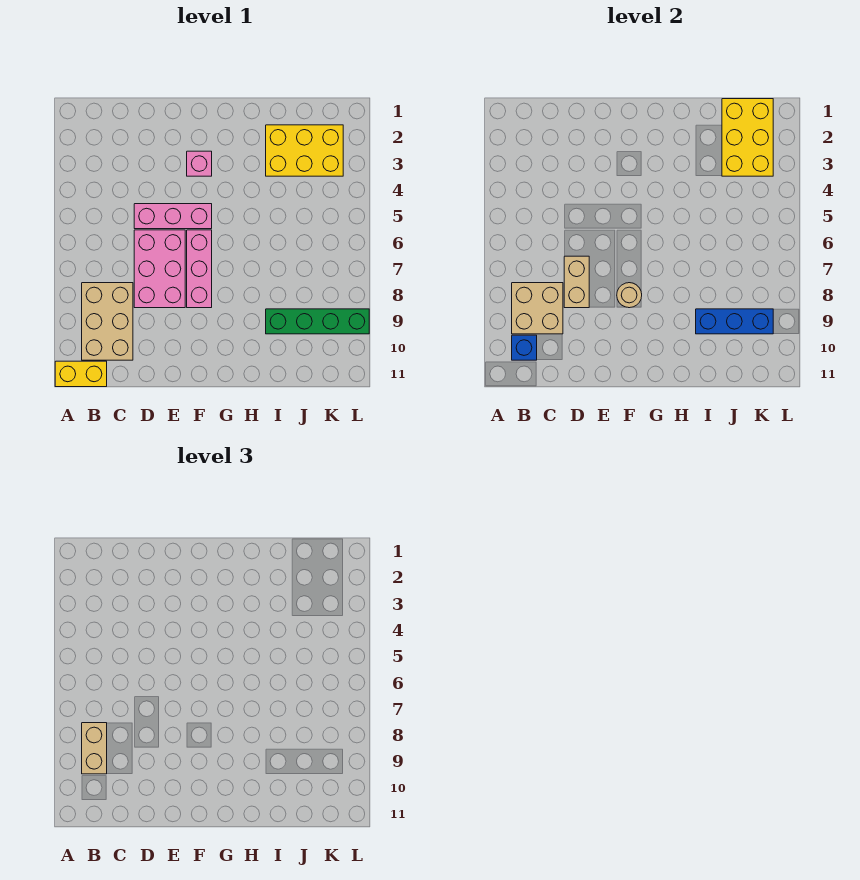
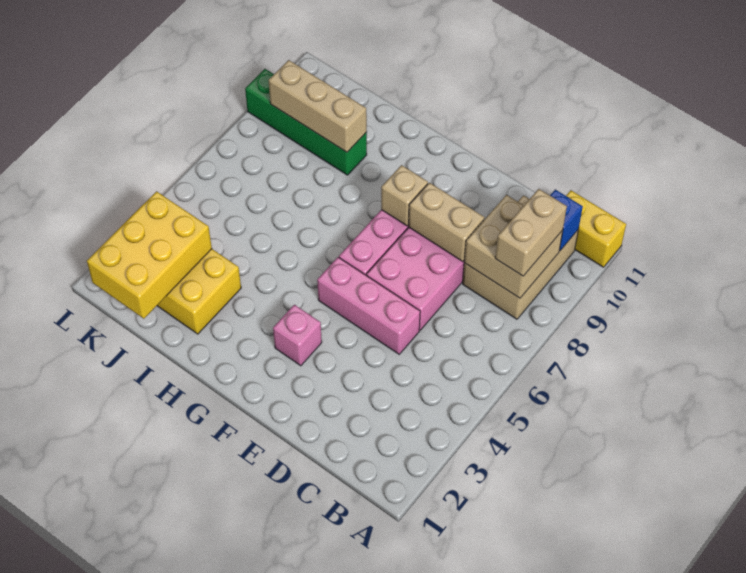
tan 1x2 brick [564,256,589,308] -> tan 1x2 brick turned to [409,183,485,262]
tan 1x1 round brick [617,283,642,308] -> tan 1x1 brick [381,165,428,226]
blue 1x3 brick [696,309,773,334] -> tan 1x3 brick [268,60,367,152]

